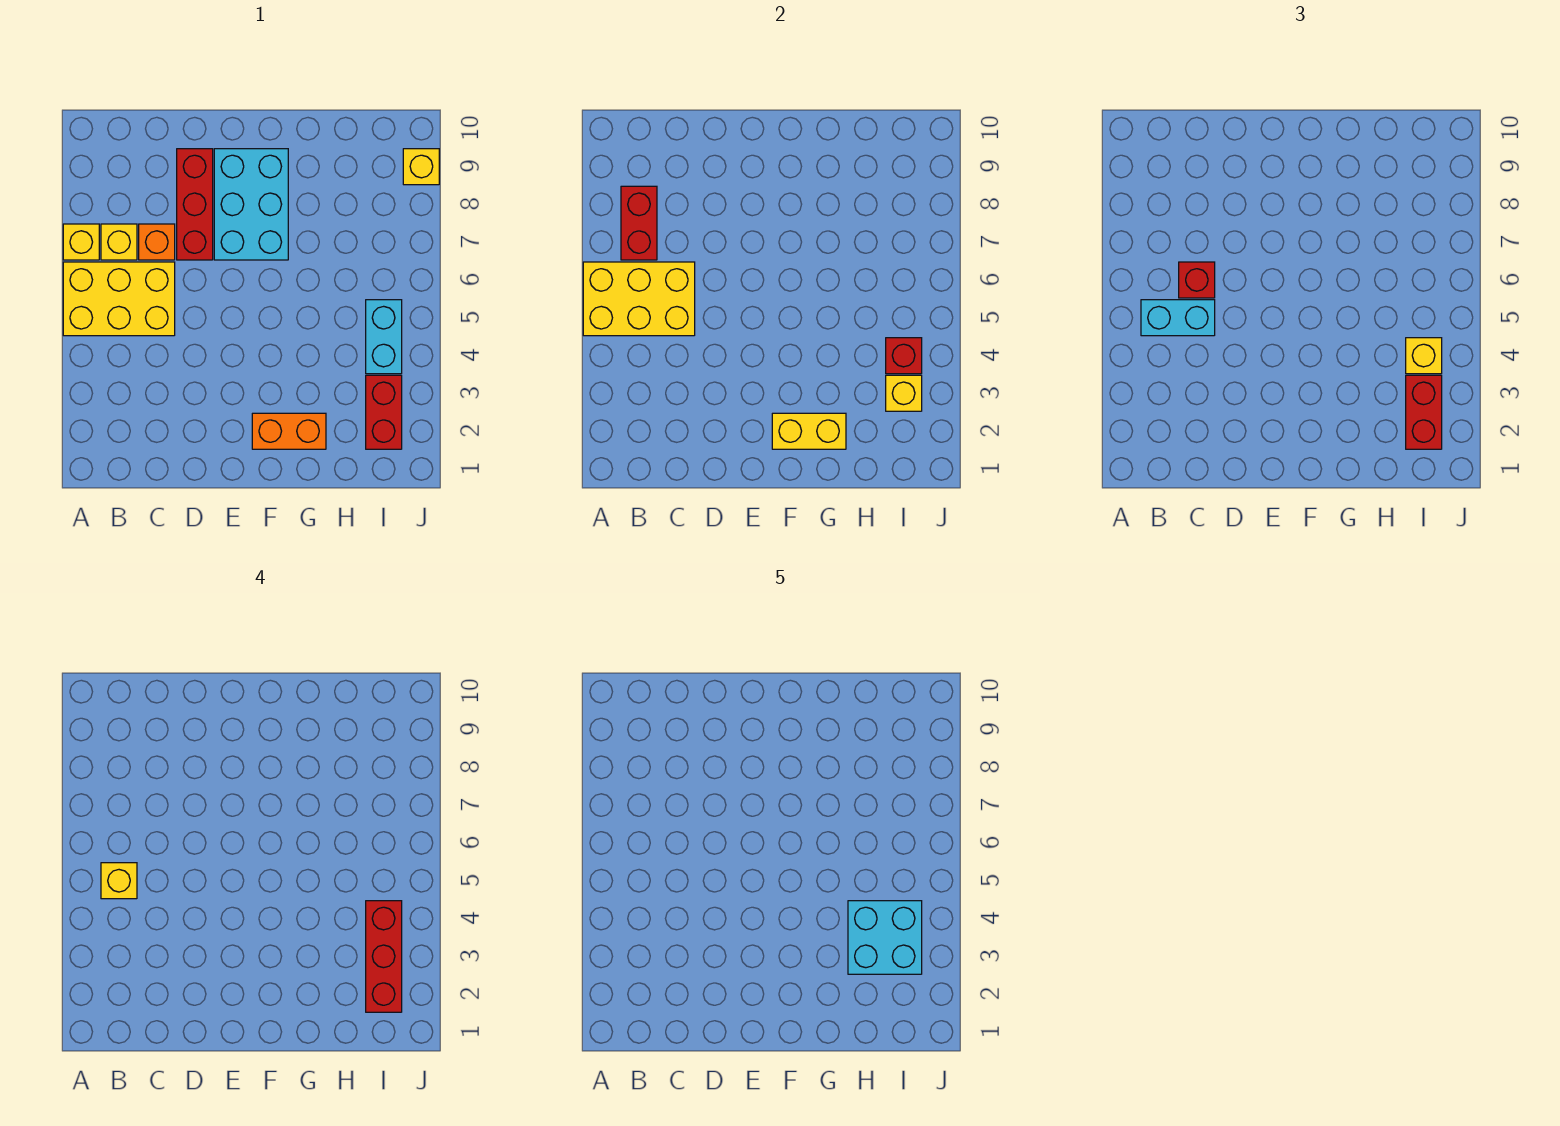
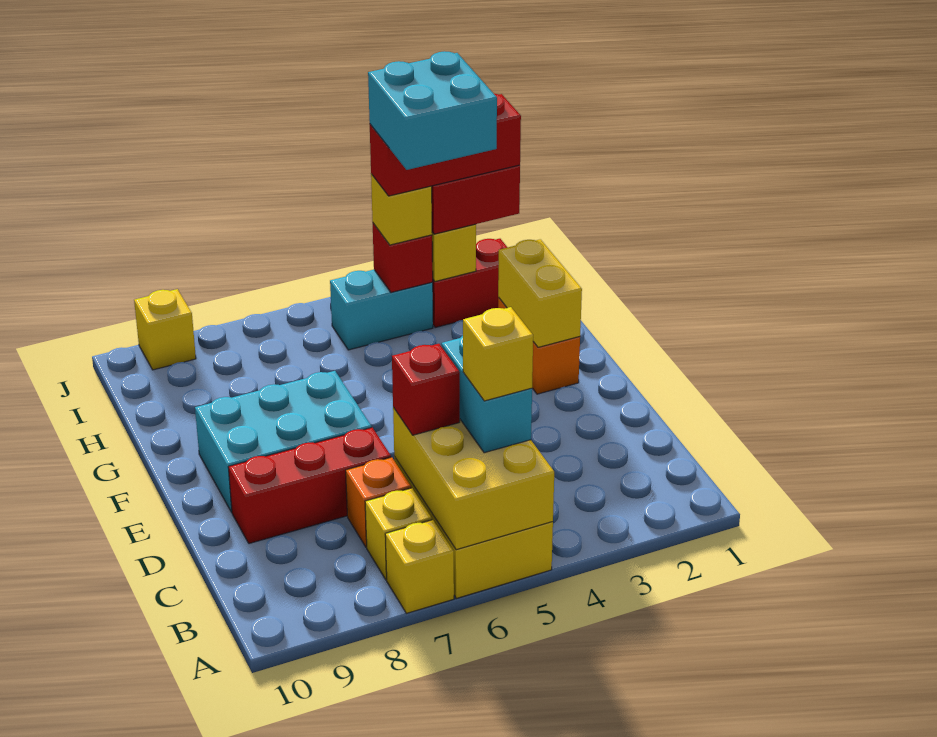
red 1x2 brick [621,186,657,260] -> none

